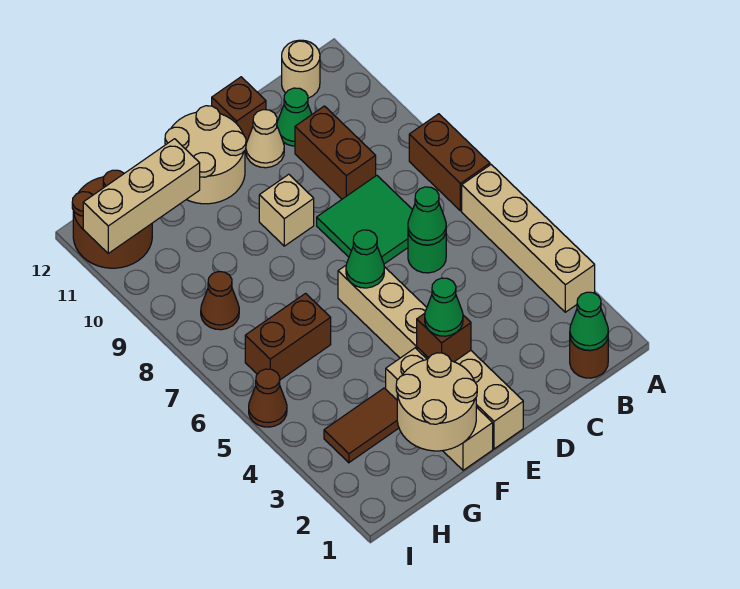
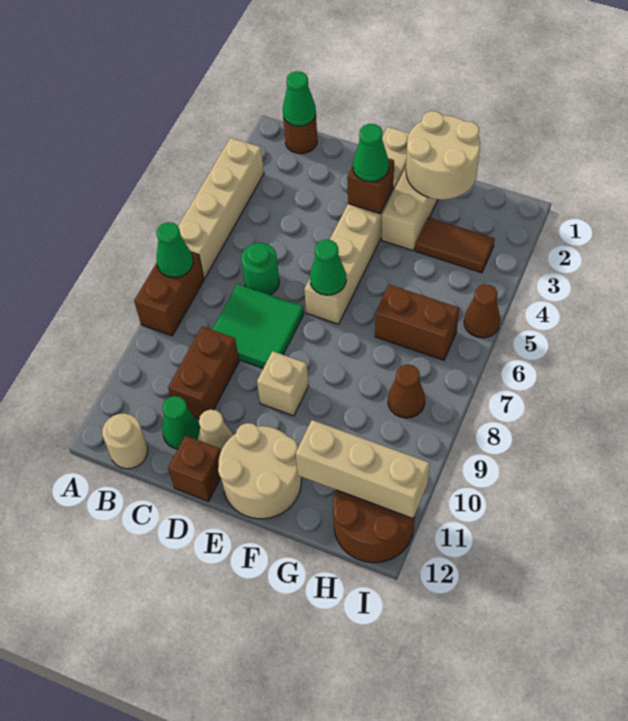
green 1x1 cone [408,187,446,245] -> green 1x1 cone moved to [156,222,193,278]

